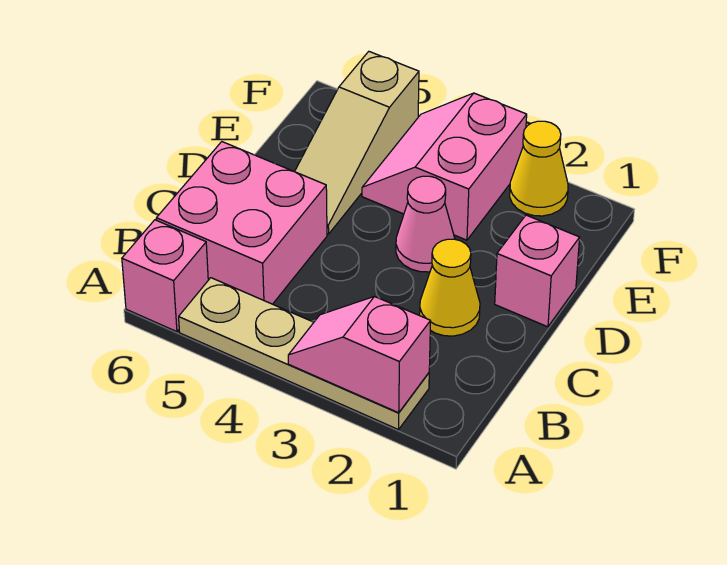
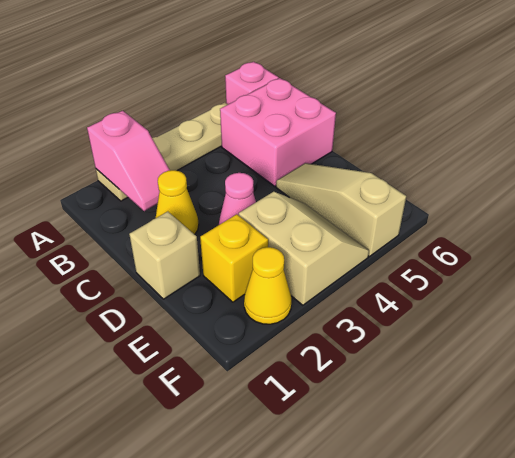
pink 1x2 slope [288,296,431,413] -> pink 1x2 slope turned to [87,111,170,211]
pink 1x1 brick [495,215,580,327] -> tan 1x1 brick [129,212,200,299]
none -> yellow 1x1 brick [200,214,268,302]
pink 2x2 slope [362,93,527,240] -> tan 2x2 slope [239,192,369,305]

